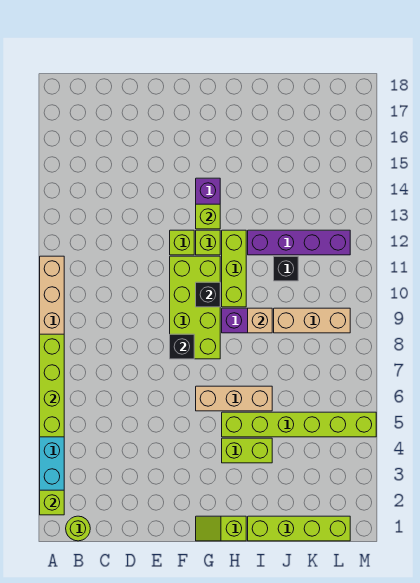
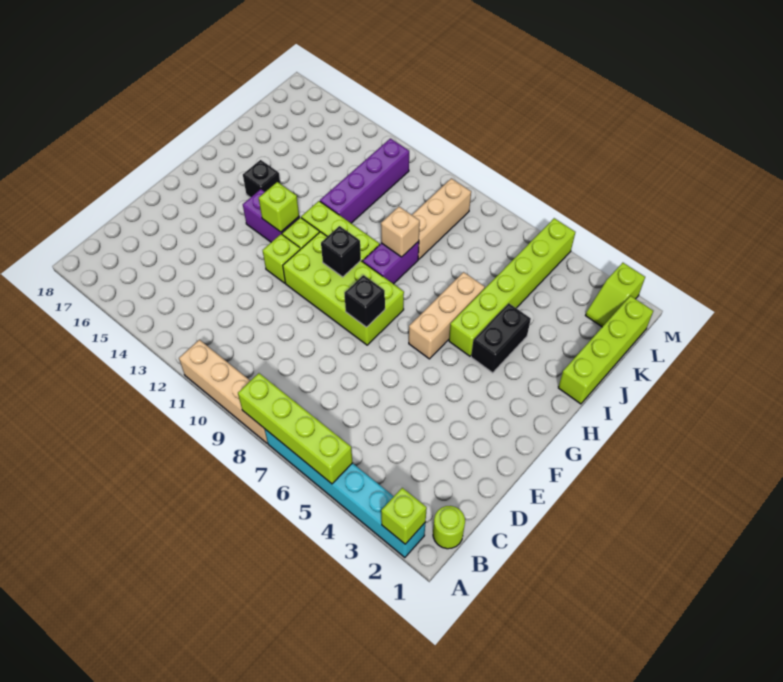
lime 1x2 slope [196,516,246,541] -> lime 1x2 slope moved to [586,263,645,327]
lime 1x2 brick [222,438,272,463] -> black 1x2 brick [471,303,531,373]
black 1x1 brick [274,256,298,281] -> black 1x1 brick moved to [243,160,280,198]

